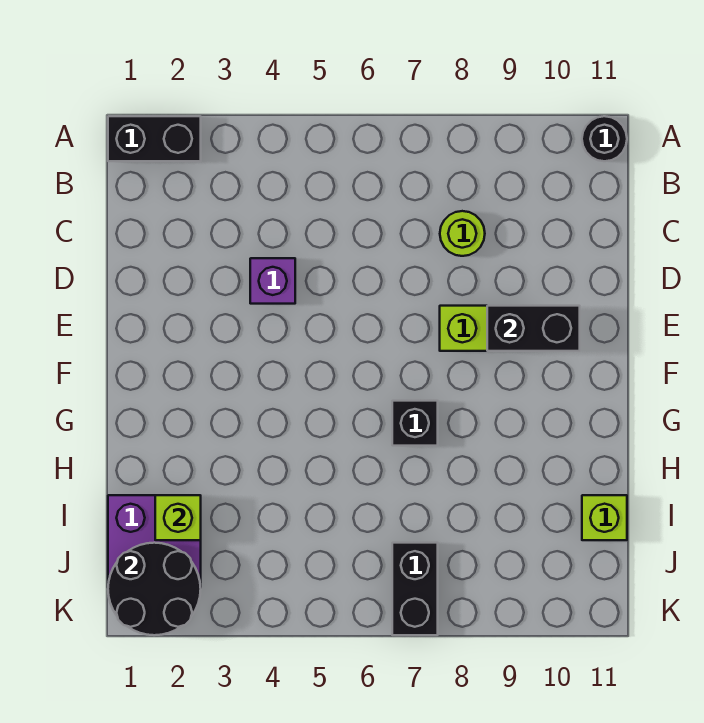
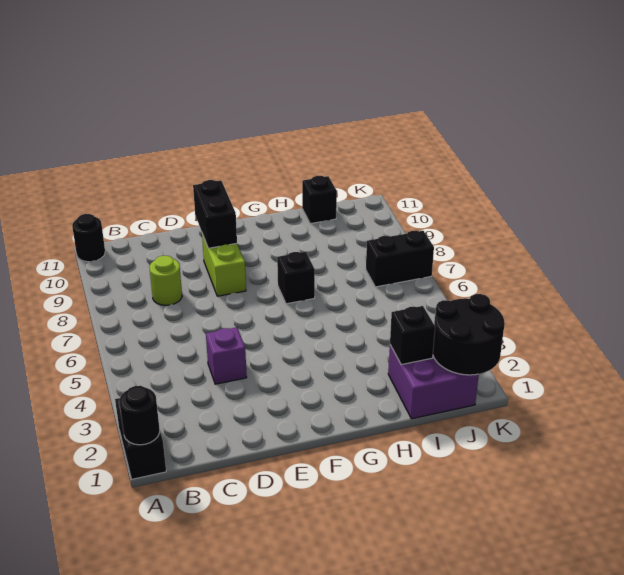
none -> black 1x1 round brick [120,386,160,445]
lime 1x1 brick [155,495,201,540] -> black 1x1 brick [390,306,435,365]
lime 1x1 brick [582,495,627,540] -> black 1x1 brick [302,176,337,224]

